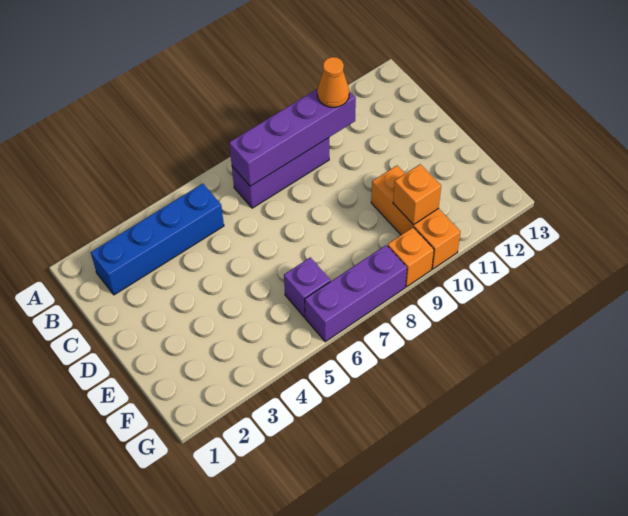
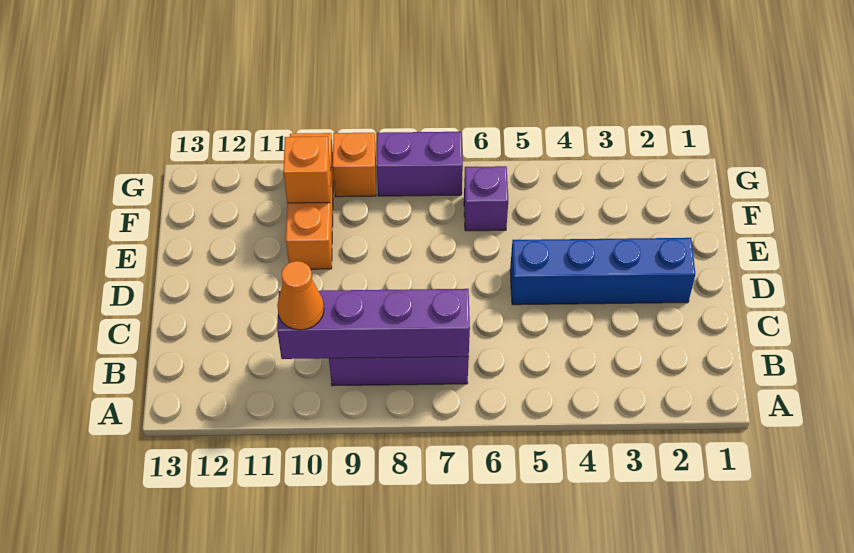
blue 1x4 brick [91,184,224,295] -> blue 1x4 brick moved to [510,238,695,305]
purple 1x3 brick [305,245,407,342] -> purple 1x2 brick [377,132,463,196]

